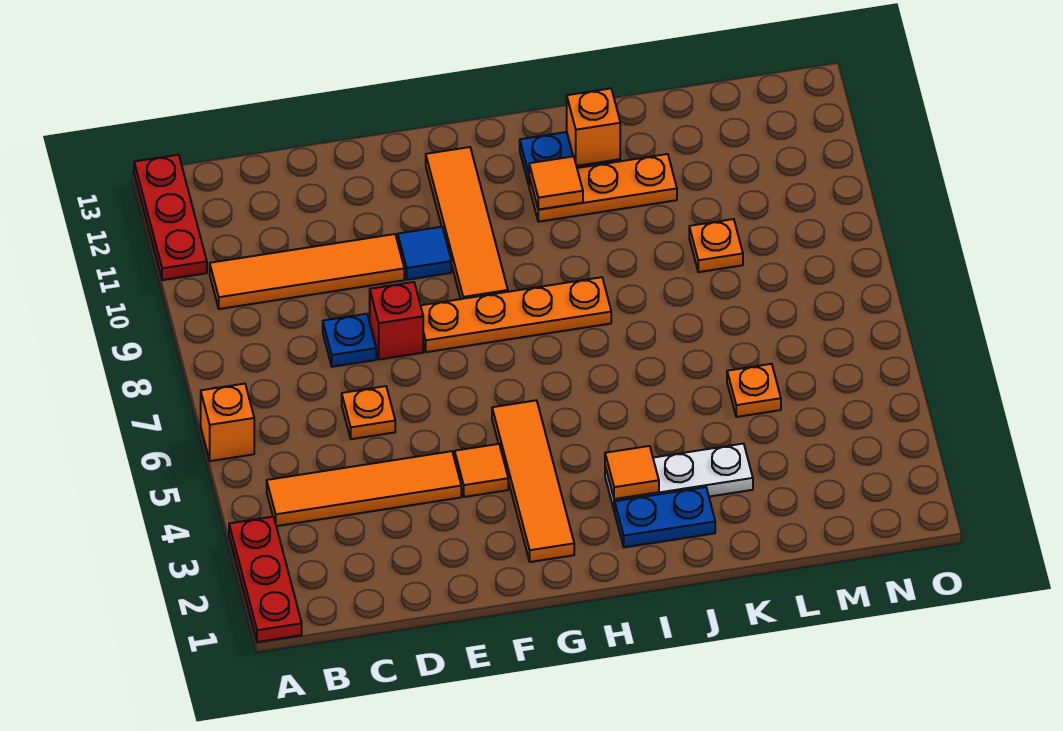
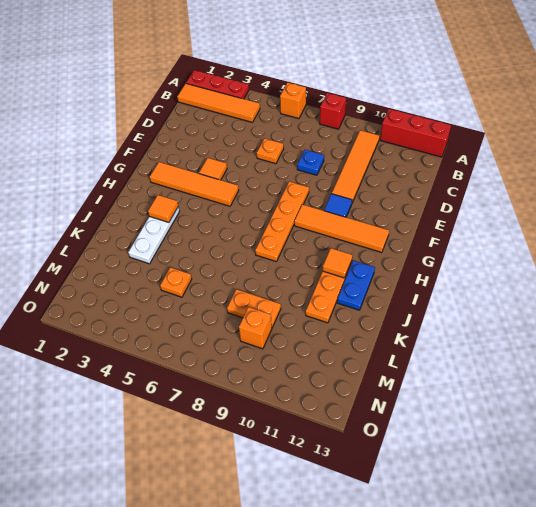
red 1x3 plate [134,155,207,280] -> red 1x3 brick [380,109,451,157]
orange 1x4 tile [267,451,461,526] -> orange 1x4 tile turned to [177,84,260,122]
red 1x1 brick [370,282,423,359] -> red 1x1 brick moved to [320,93,346,129]
blue 1x2 plate [615,487,715,547] -> none
orange 1x1 brick [567,88,620,166] -> orange 1x1 brick moved to [239,307,272,349]
orange 1x1 plate [689,219,743,272] -> orange 1x2 plate [227,289,281,327]

